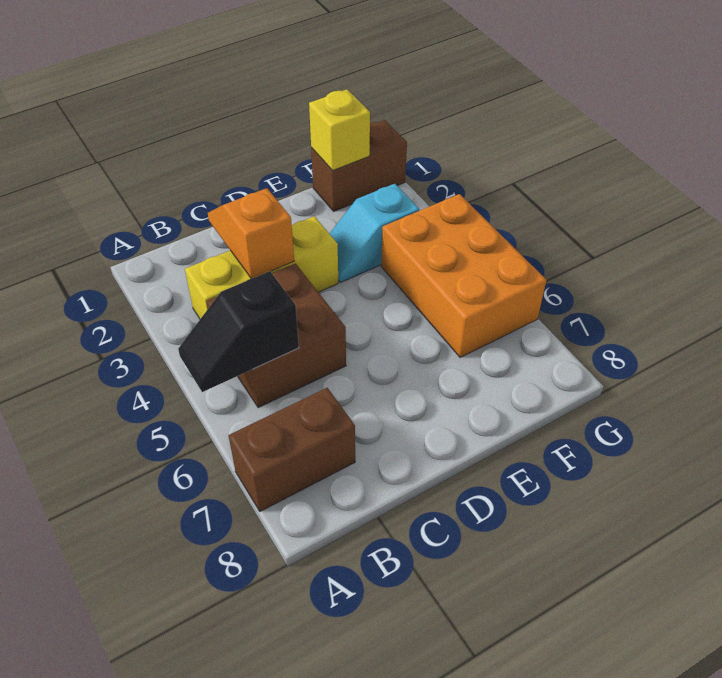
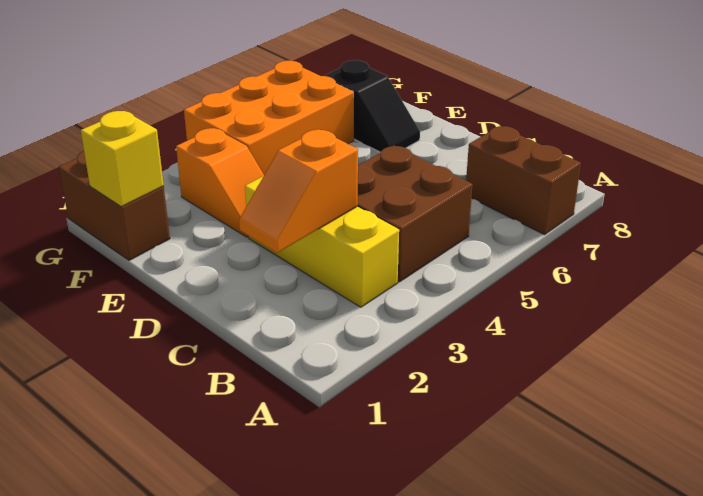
black 1x2 slope [178,271,299,392] -> black 1x2 slope moved to [324,60,420,152]
cyan 1x2 slope [330,184,419,282] -> orange 1x2 slope [176,128,264,237]

